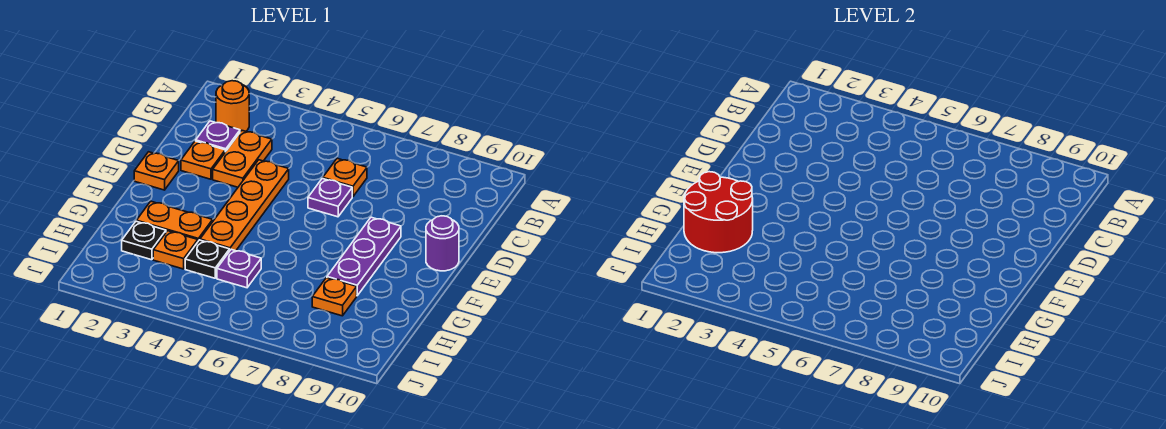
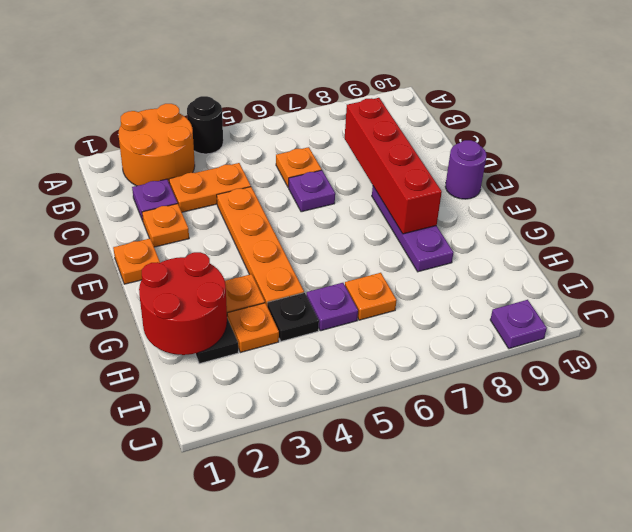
none -> black 1x1 round brick [187,96,223,154]
orange 1x1 round brick [216,81,249,132] -> orange 2x2 round brick [119,104,195,186]
orange 1x2 plate [213,130,272,187] -> orange 1x2 plate turned to [169,163,251,212]
none -> red 1x4 brick [345,98,442,234]
orange 1x1 plate [312,278,357,316] -> orange 1x1 plate moved to [345,273,397,320]
none -> purple 1x1 plate [490,300,547,349]

